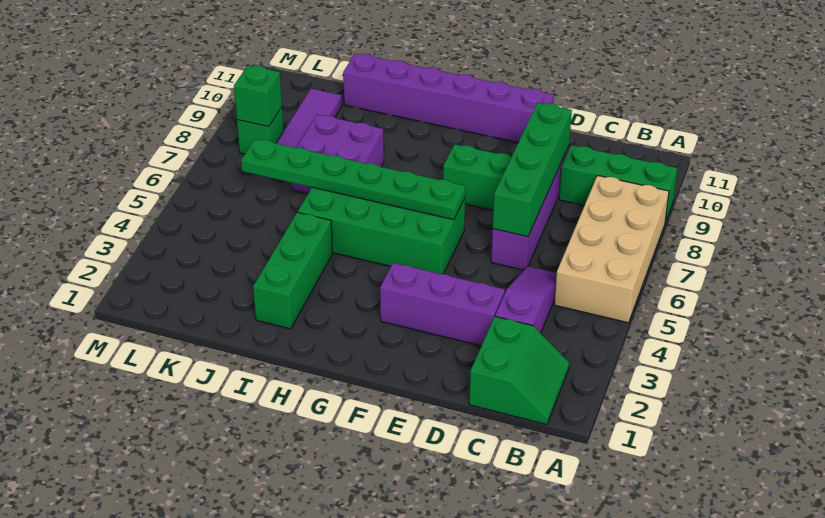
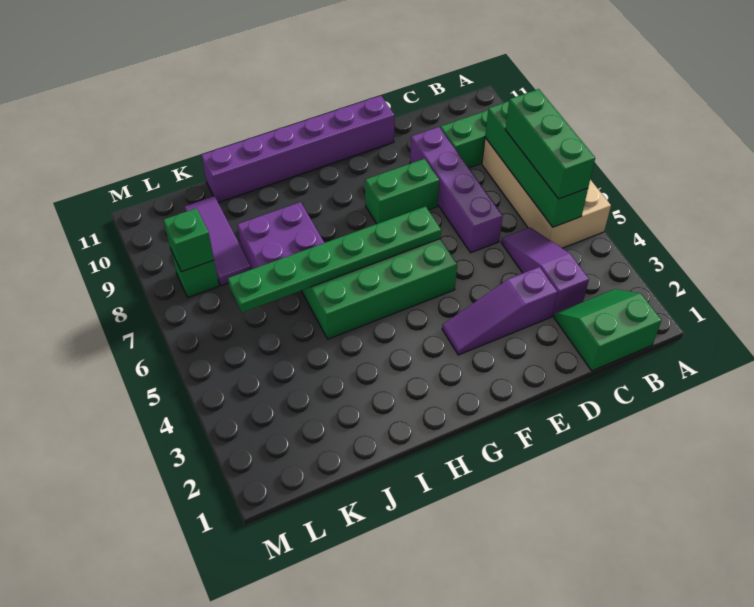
green 2x2 slope [469,317,569,425] -> green 2x2 slope turned to [554,289,662,371]
purple 1x3 brick [380,263,505,346] -> purple 1x3 slope [442,267,557,355]
green 1x4 brick [493,103,572,237] -> green 1x4 brick moved to [485,101,588,227]
green 1x3 brick [253,212,333,329] -> green 1x3 brick moved to [505,89,595,199]

